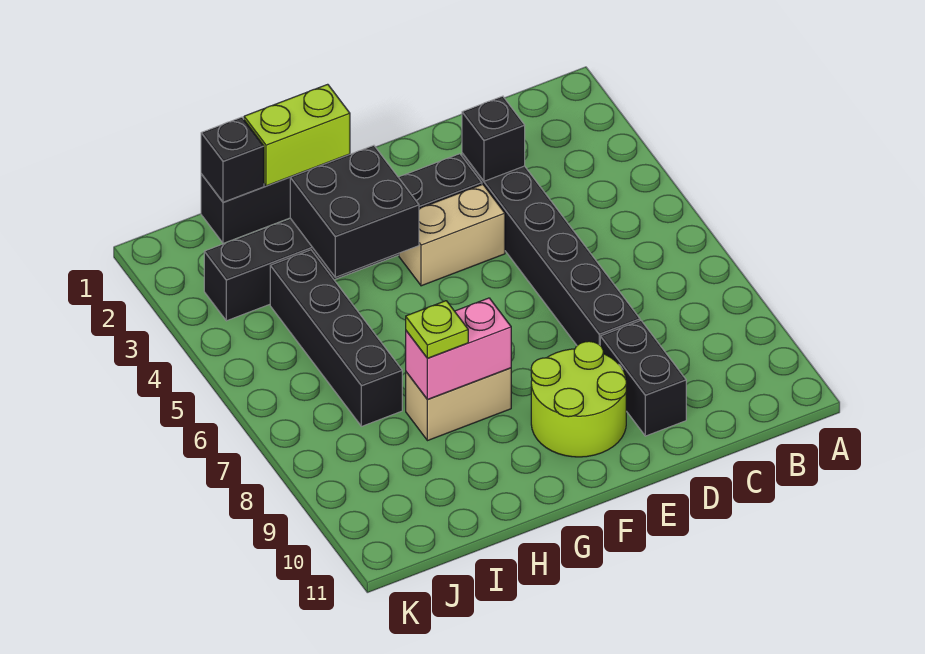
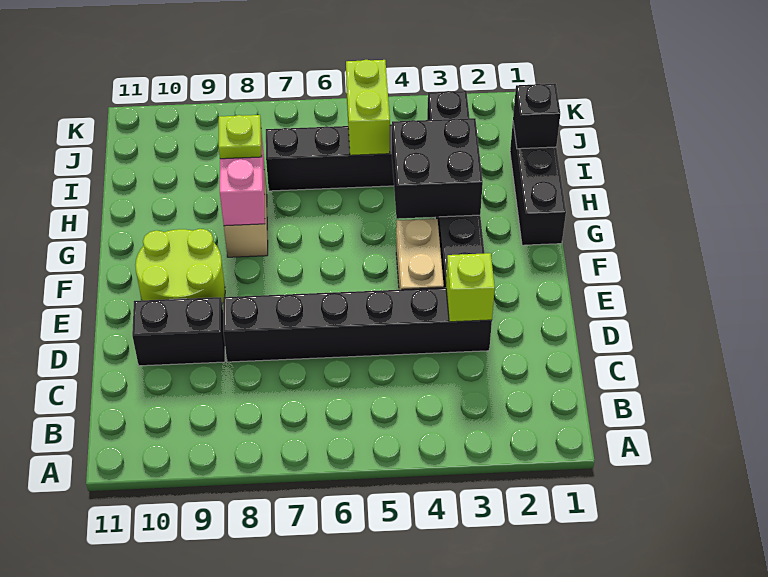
black 1x1 brick [462,96,525,181] -> lime 1x1 brick [446,253,495,322]
lime 1x2 brick [244,84,350,186] -> lime 1x2 brick moved to [346,60,390,155]

